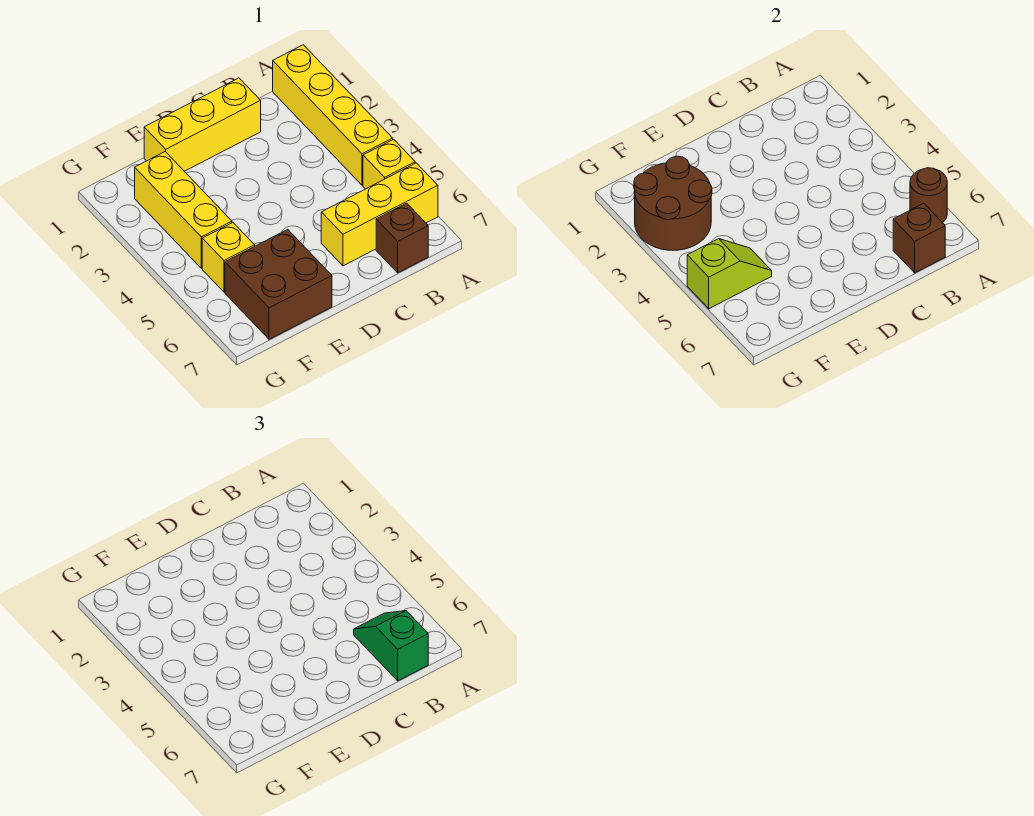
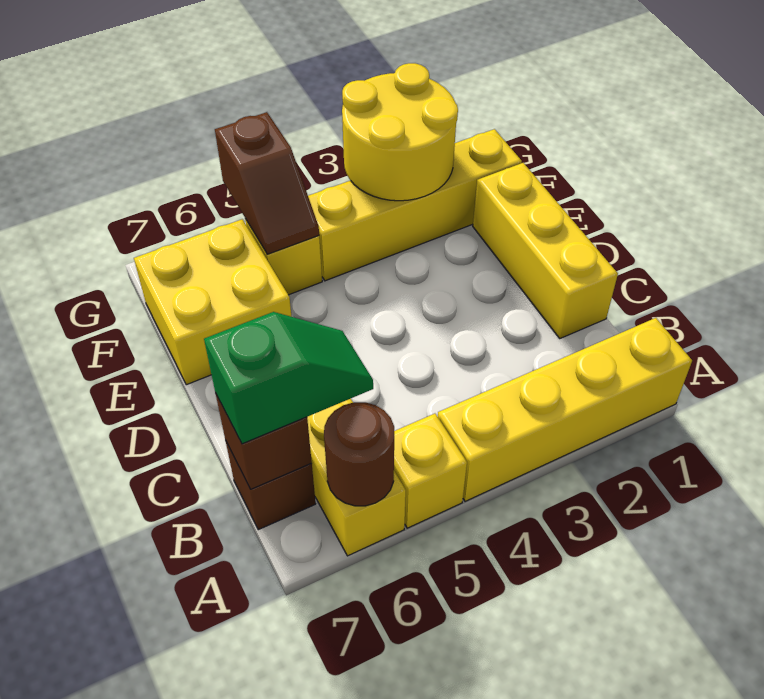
brown 2x2 brick [225,229,332,339] -> yellow 2x2 brick [134,219,292,385]
yellow 1x3 brick [135,152,232,268] -> yellow 1x4 brick [308,129,522,281]
brown 2x2 round brick [634,156,712,250] -> yellow 2x2 round brick [342,63,458,201]
lime 1x2 slope [687,239,772,309] -> brown 1x2 slope [215,112,319,254]

